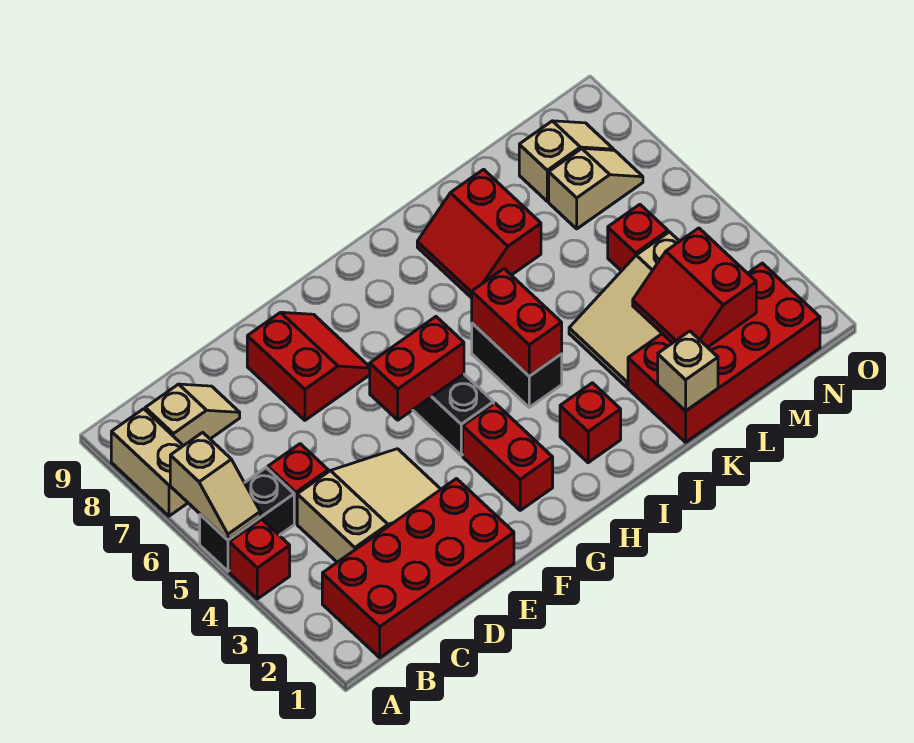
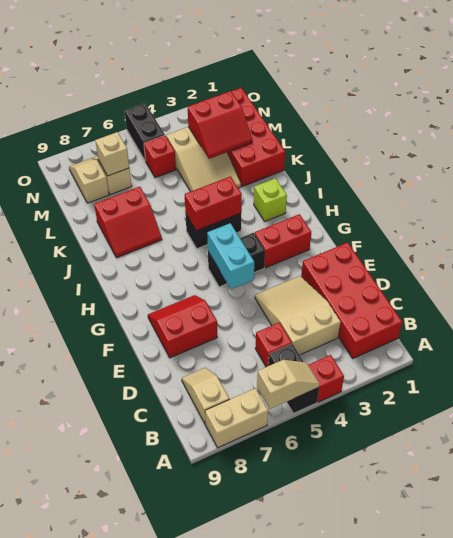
red 1x2 brick [370,317,464,420] -> cyan 1x2 brick [207,223,254,289]
red 1x1 brick [560,383,621,463] -> lime 1x1 brick [254,178,287,221]
tan 1x1 brick [658,331,718,411] -> tan 1x1 brick moved to [95,132,129,176]
none -> black 1x2 brick [125,103,165,161]

